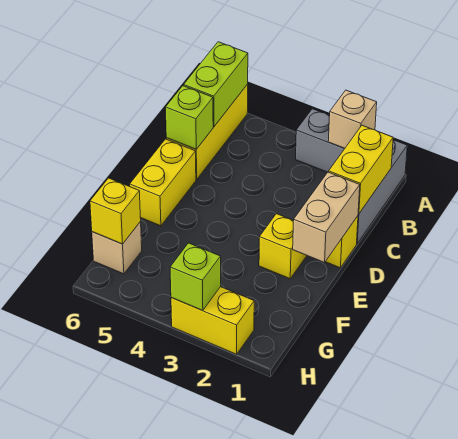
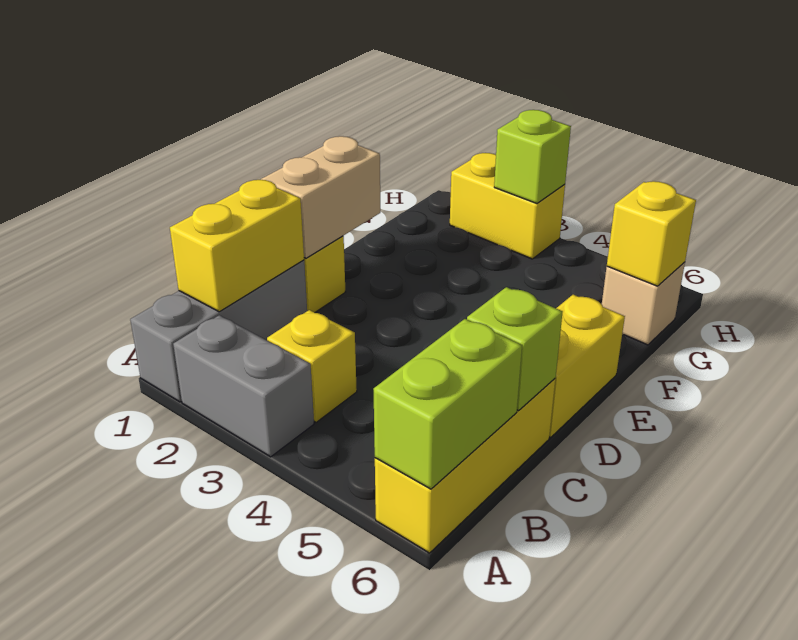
tan 1x1 brick [328,90,377,148] -> none
yellow 1x1 brick [259,214,307,279] -> yellow 1x1 brick moved to [267,310,357,422]

